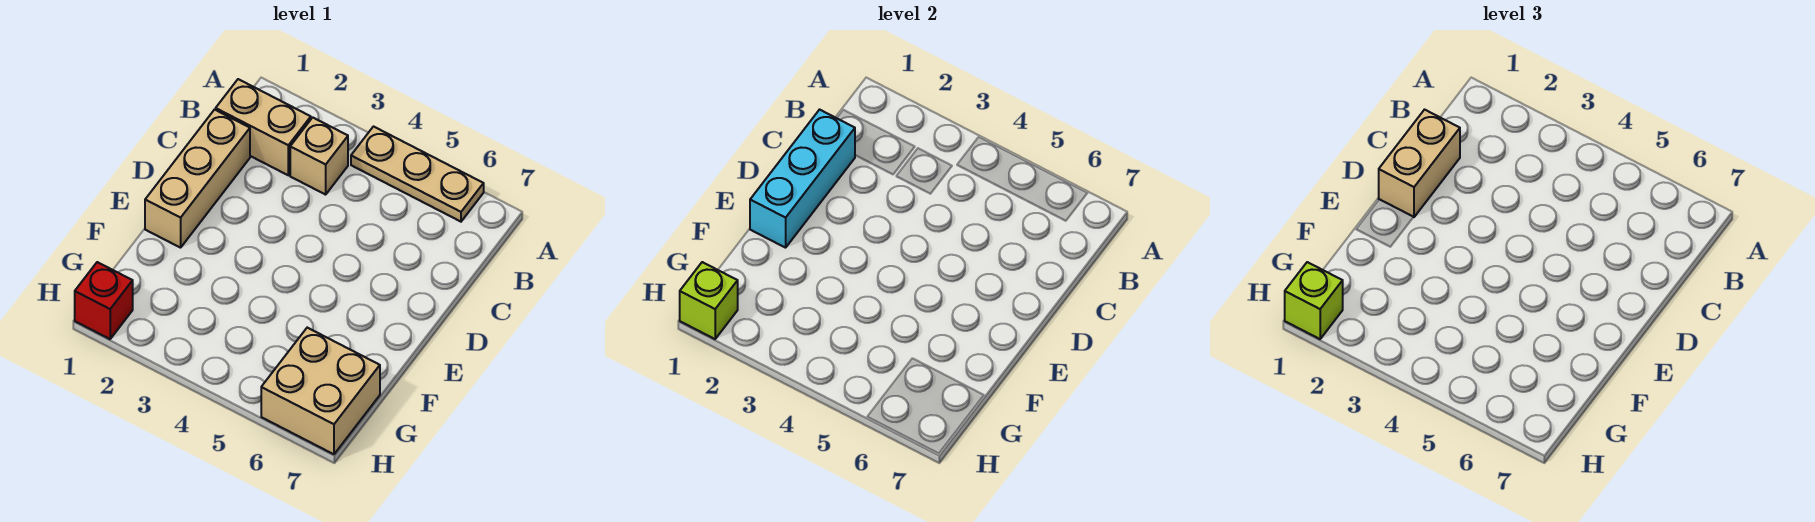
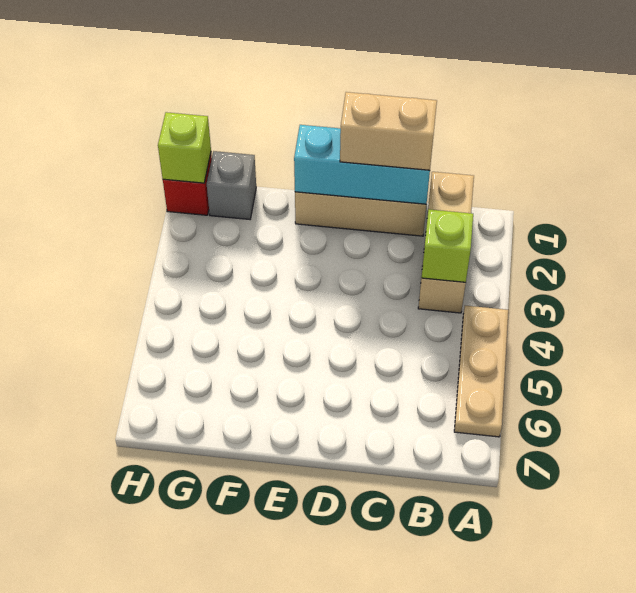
none -> grey 1x1 brick [207,151,256,219]
tan 2x2 brick [261,328,380,454] -> none
lime 1x1 brick [1285,262,1343,339] -> lime 1x1 brick moved to [422,209,473,283]

